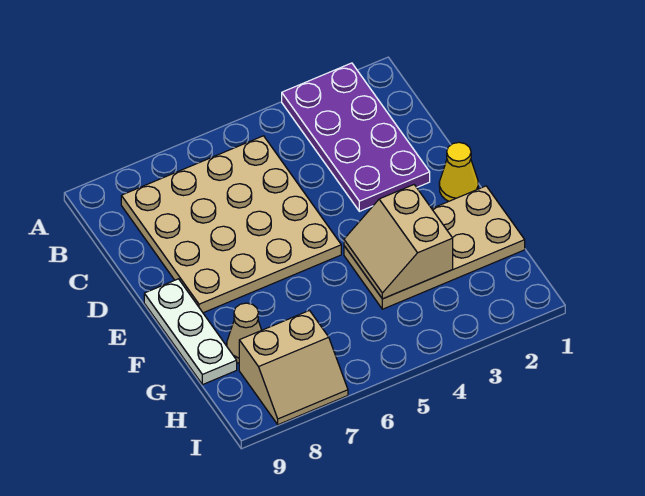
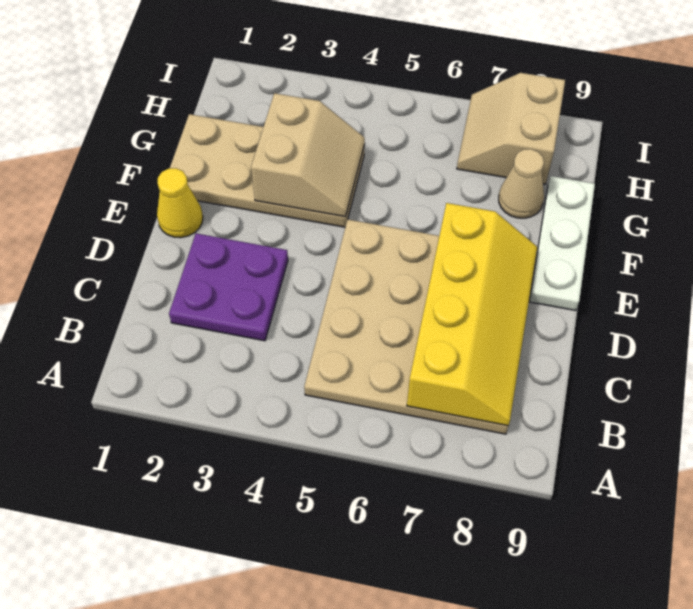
purple 2x4 plate [282,63,430,211] -> purple 2x2 plate [169,233,288,341]
none -> yellow 2x4 slope [407,203,537,426]
tan 2x2 slope [239,311,348,425] -> tan 2x2 slope turned to [457,73,565,184]

